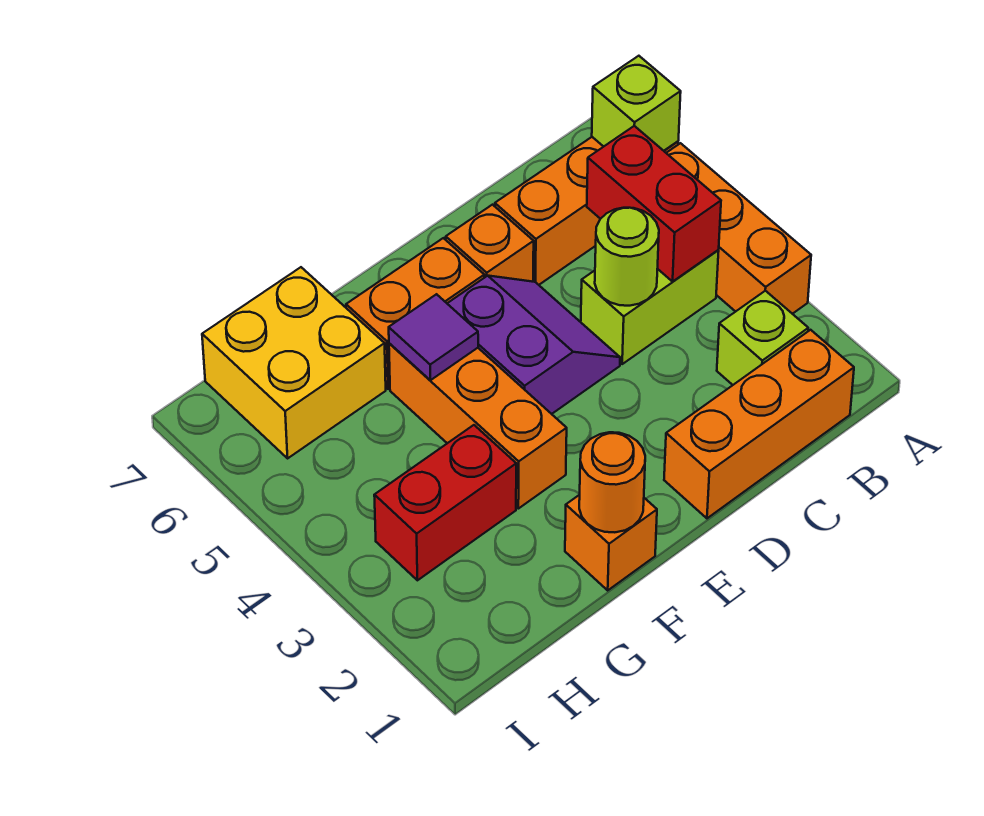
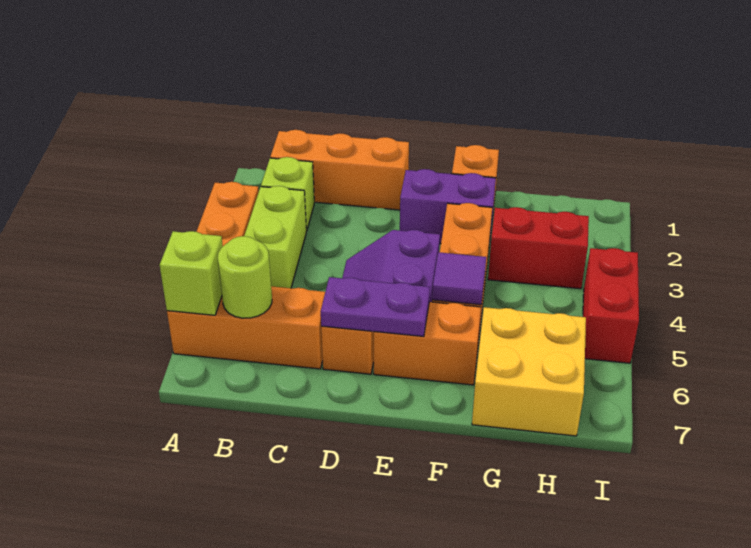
lime 1x2 brick [581,250,719,364] -> lime 1x2 brick turned to [244,186,306,288]
red 1x2 brick [587,126,721,282] -> red 1x2 brick moved to [583,248,639,363]
lime 1x1 round brick [595,208,659,306] -> lime 1x1 round brick moved to [218,236,272,318]
none -> purple 1x2 plate [321,277,430,336]
none -> purple 1x2 brick [400,169,496,245]
orange 1x1 round brick [579,432,645,532] -> none

